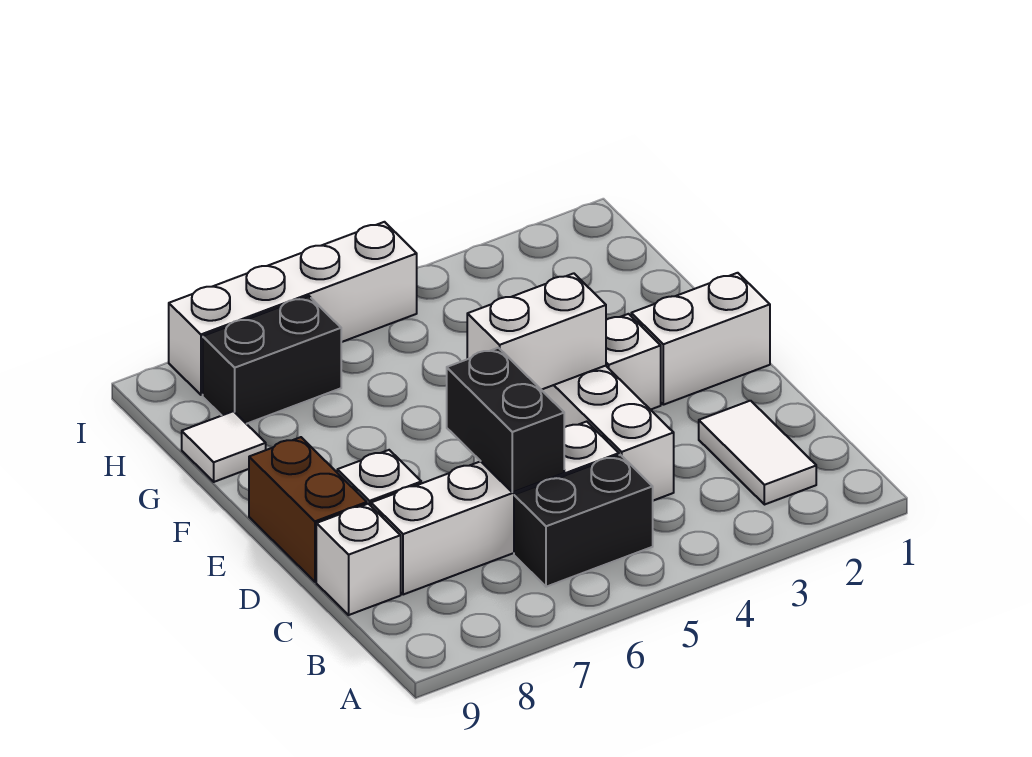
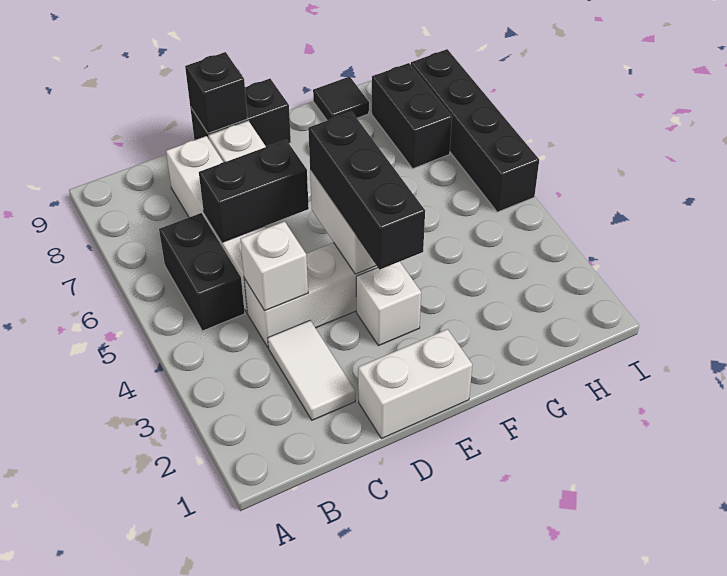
white 1x2 tile [699,401,816,505] -> white 1x2 tile turned to [268,320,355,420]
white 1x1 brick [316,504,401,615] -> white 1x1 brick moved to [240,221,308,311]
brown 1x2 brick [249,437,367,582] -> black 1x2 brick [190,79,291,146]
none -> black 1x1 brick [185,52,248,133]
white 1x2 brick [631,273,770,405] -> white 1x2 brick turned to [358,329,472,439]
none -> black 1x3 brick [308,112,425,270]
white 1x1 tile [182,411,266,482] -> black 1x1 tile [313,77,369,120]
white 1x4 brick [169,222,417,395] -> black 1x4 brick [411,49,539,212]

